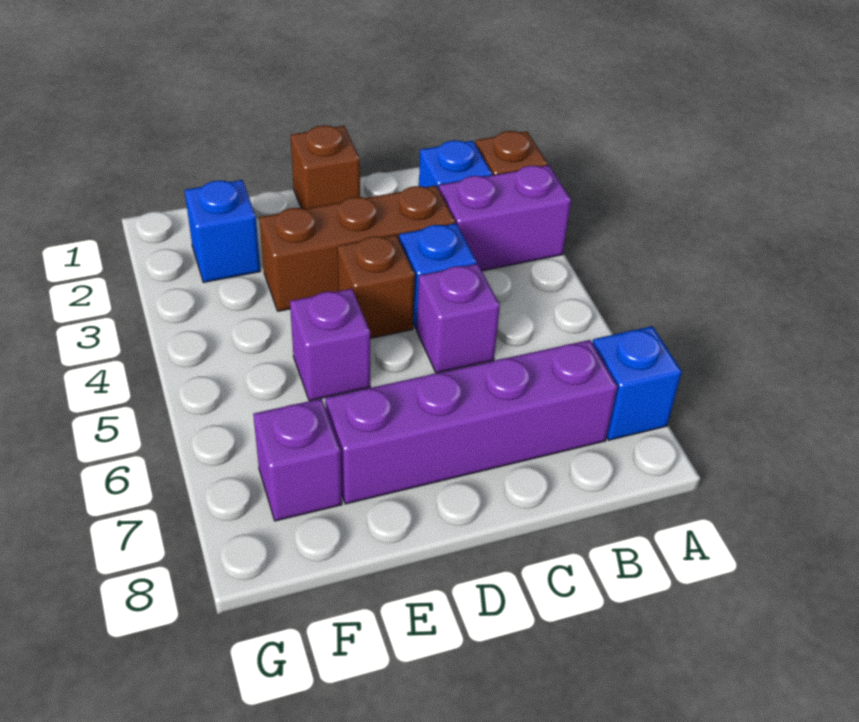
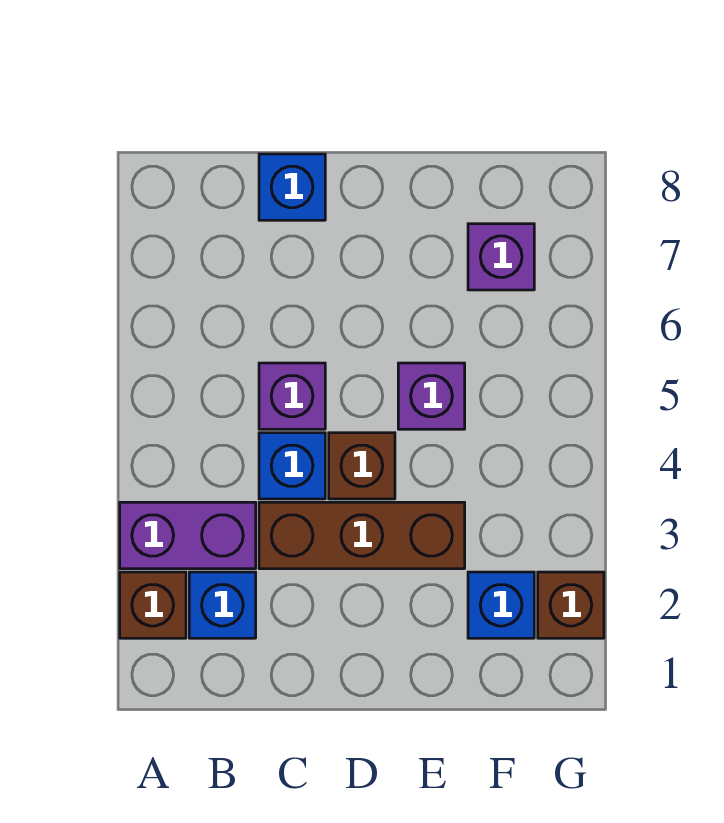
blue 1x1 brick [592,326,682,440] -> blue 1x1 brick moved to [259,154,325,220]
purple 1x4 brick [325,340,618,504] -> none
brown 1x1 brick [291,125,360,209] -> brown 1x1 brick moved to [538,572,604,638]

